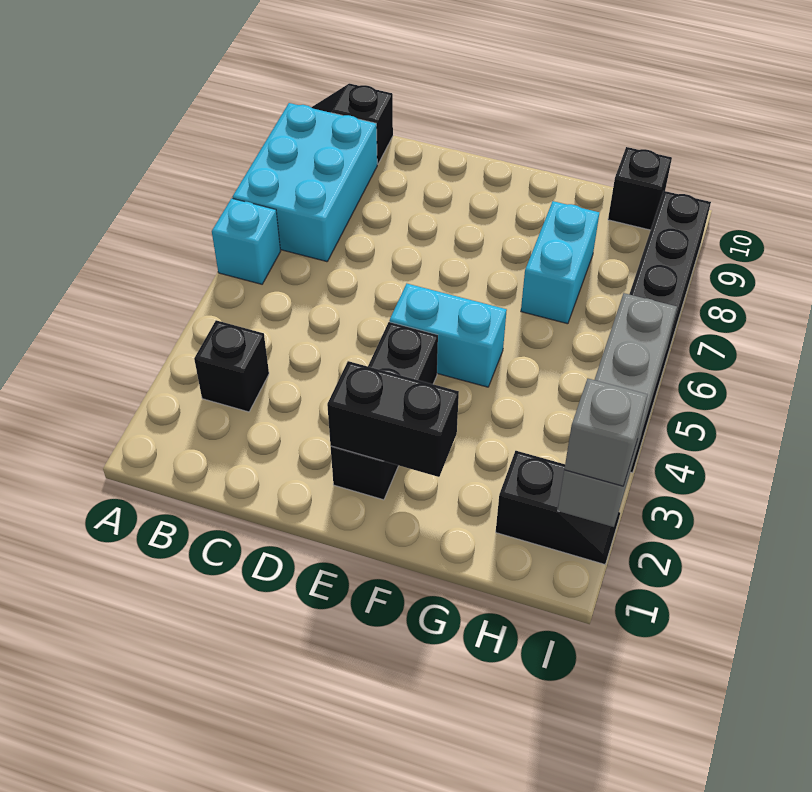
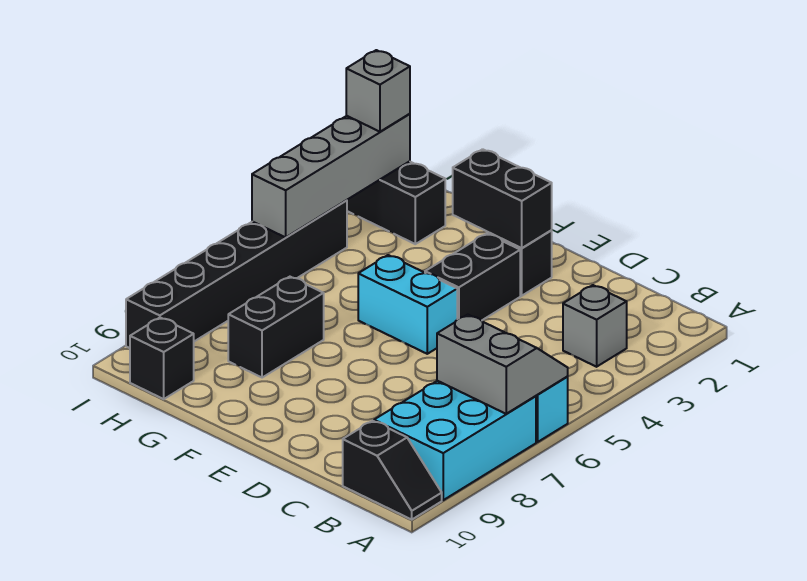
none -> grey 2x2 slope [437,315,568,414]
black 1x1 brick [194,320,269,412] -> grey 1x1 brick [563,285,627,367]
cyan 1x2 brick [521,201,599,324] -> black 1x2 brick [228,277,324,378]
black 1x2 slope [496,451,620,564] -> black 1x2 brick [347,161,445,244]

